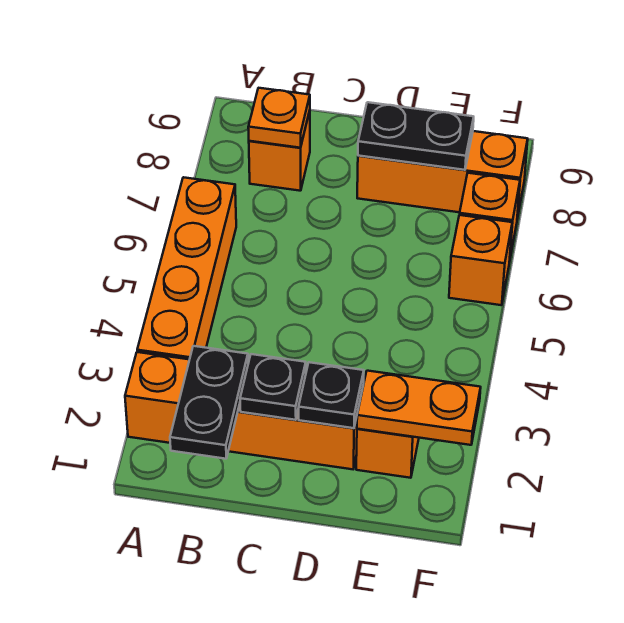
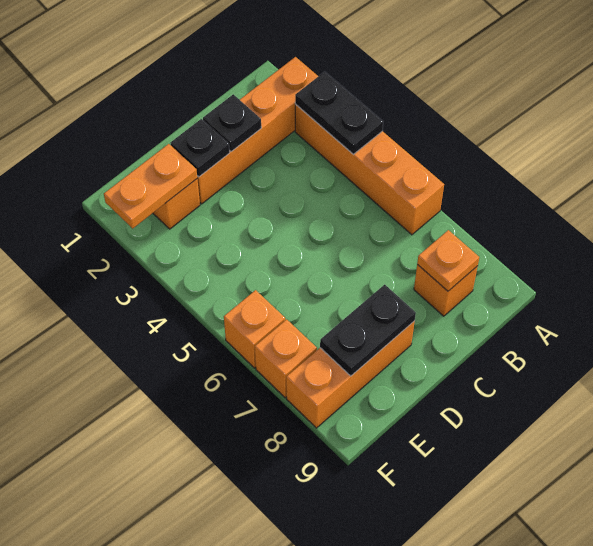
black 1x2 plate [170,346,248,459] -> black 1x2 plate moved to [295,72,383,154]

